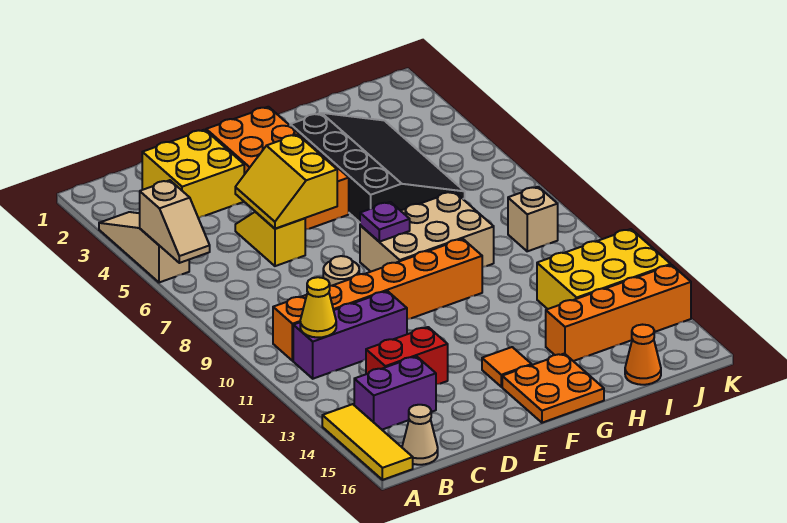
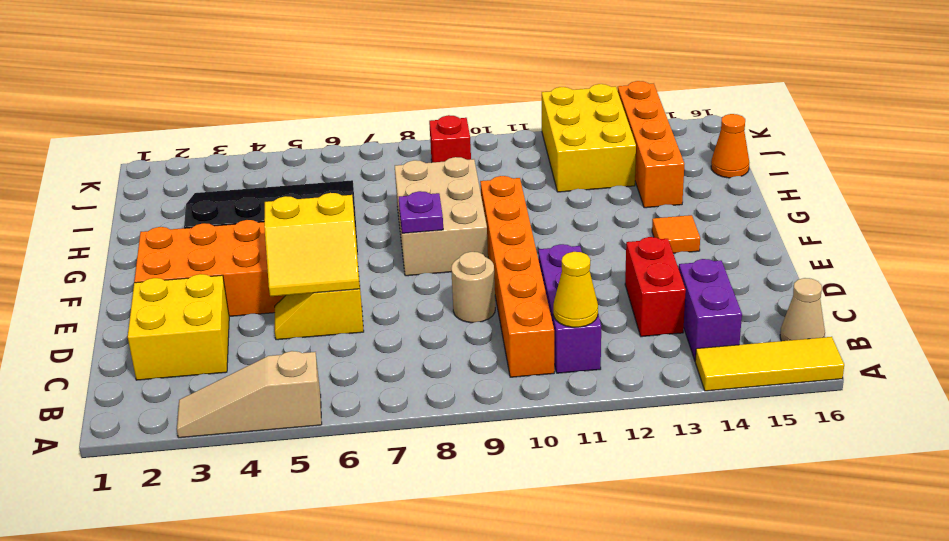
tan 1x2 slope [140,180,210,263] -> none
orange 2x2 plate [502,354,604,423] -> none
tan 1x1 brick [508,187,558,251] -> red 1x1 brick [429,115,471,162]

